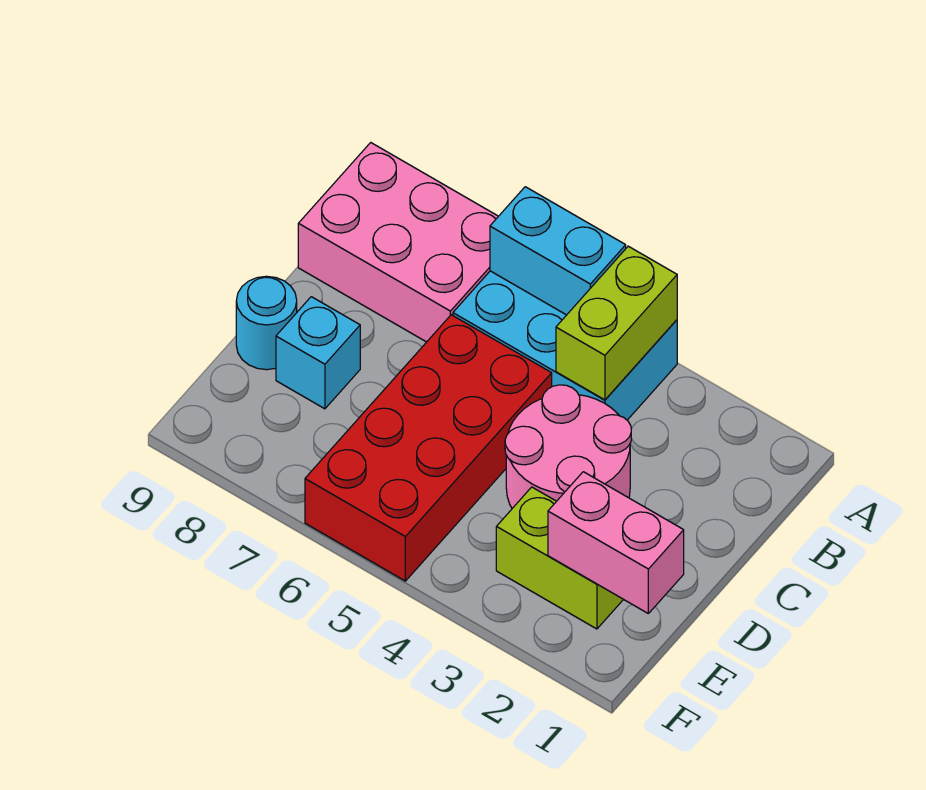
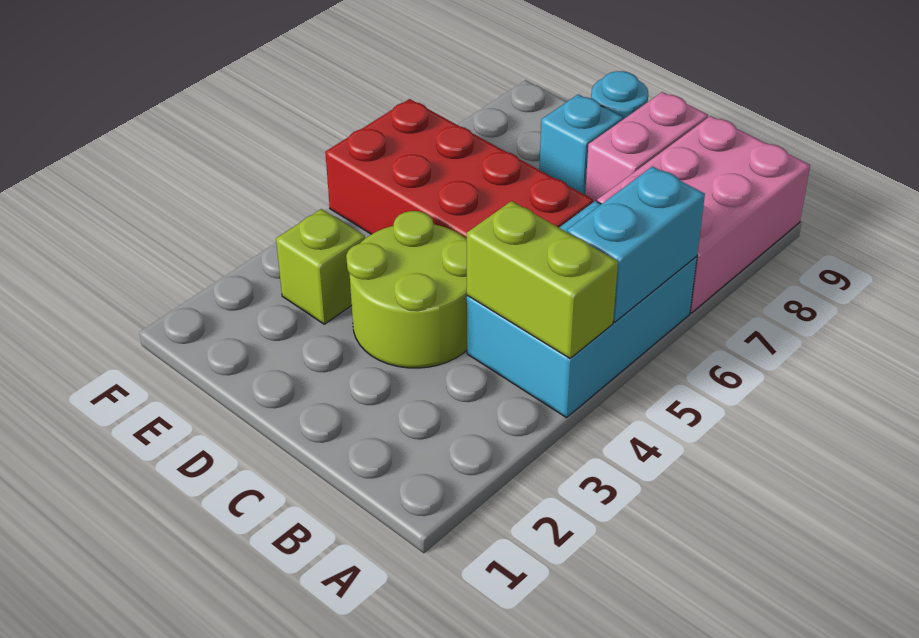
pink 2x2 round brick [505,385,631,508] -> lime 2x2 round brick [346,211,467,368]
pink 1x2 brick [548,472,684,613] -> pink 1x2 brick moved to [585,92,708,202]
lime 1x2 brick [496,487,623,629] -> lime 1x1 brick [276,209,365,324]

